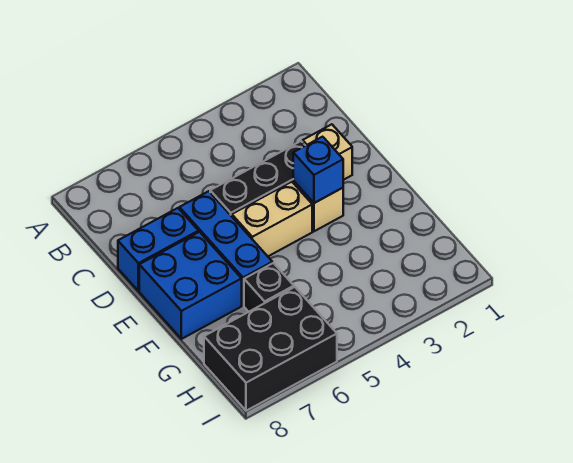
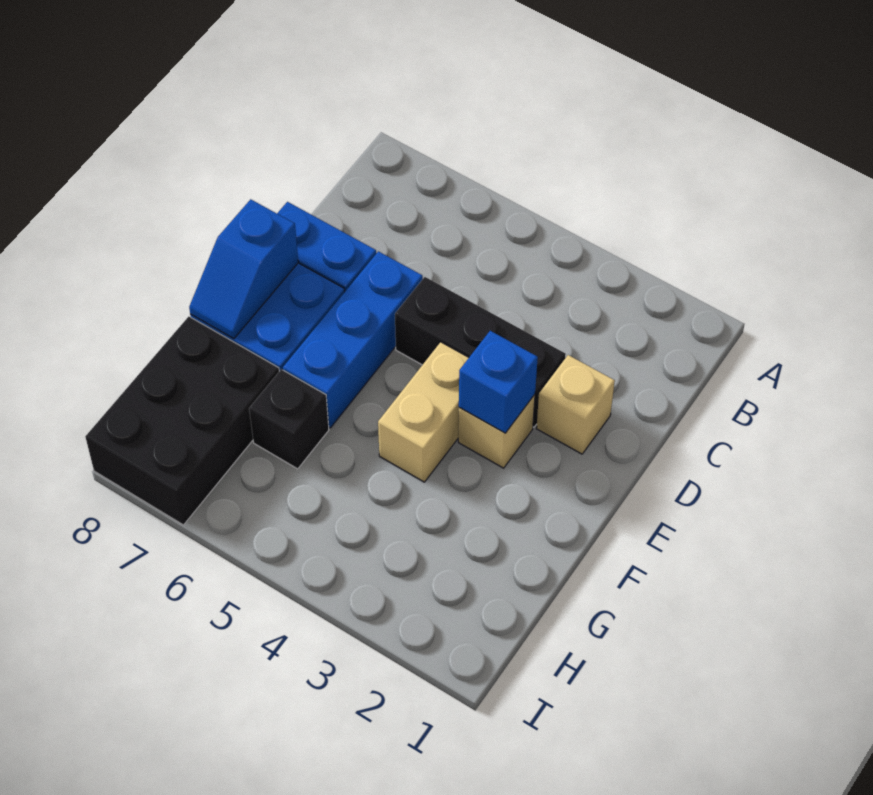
tan 1x2 brick [232,182,312,256] -> tan 1x2 brick turned to [378,342,469,482]
none -> blue 1x2 slope [189,199,298,339]
black 2x3 brick [204,287,337,411] -> black 2x3 brick turned to [85,317,279,525]

